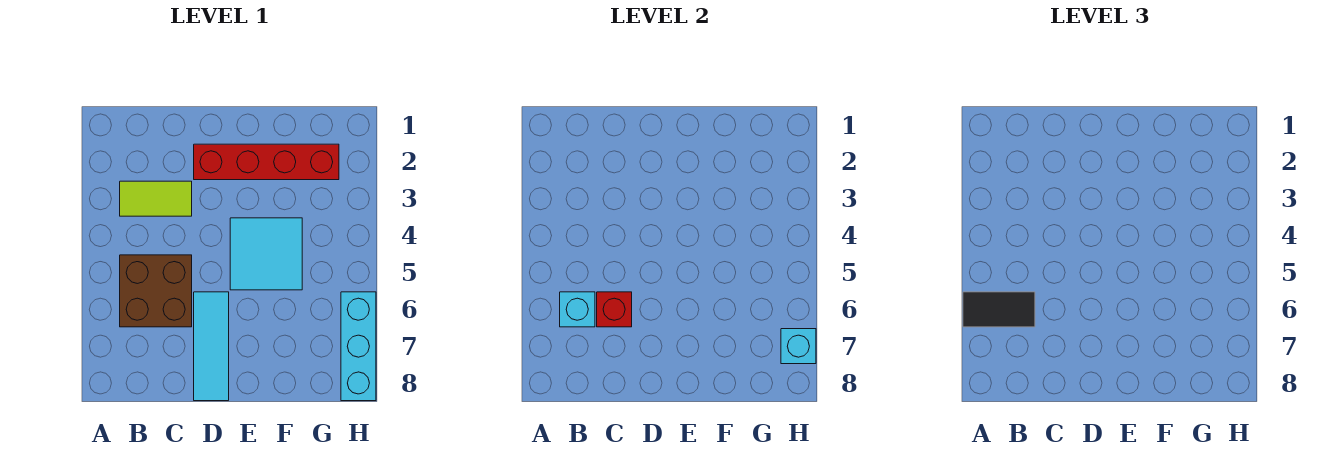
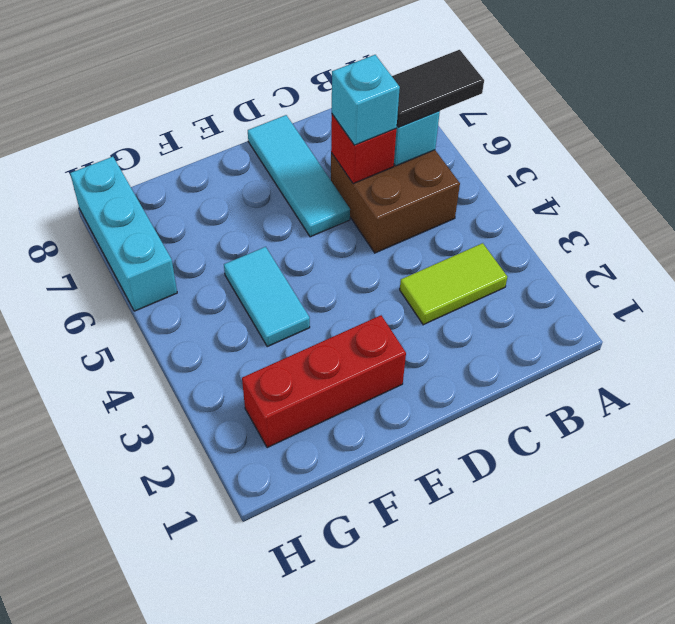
red 1x4 brick [194,144,339,180] -> red 1x3 brick [242,315,406,448]
cyan 2x2 tile [230,218,302,290] -> cyan 1x2 tile [224,247,310,347]
cyan 1x1 brick [781,329,816,364] -> cyan 1x1 brick moved to [332,55,400,145]

